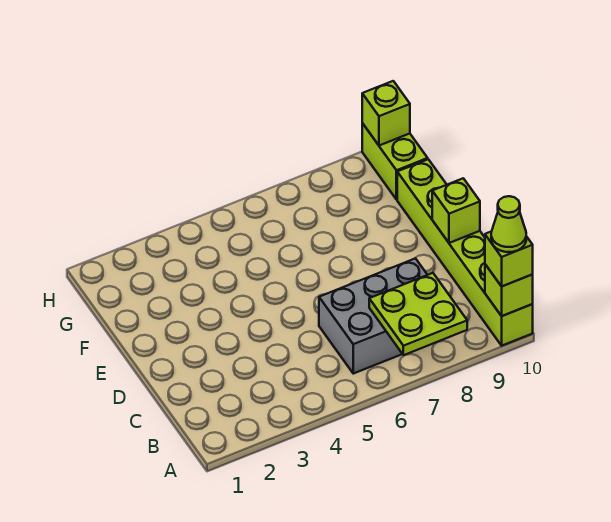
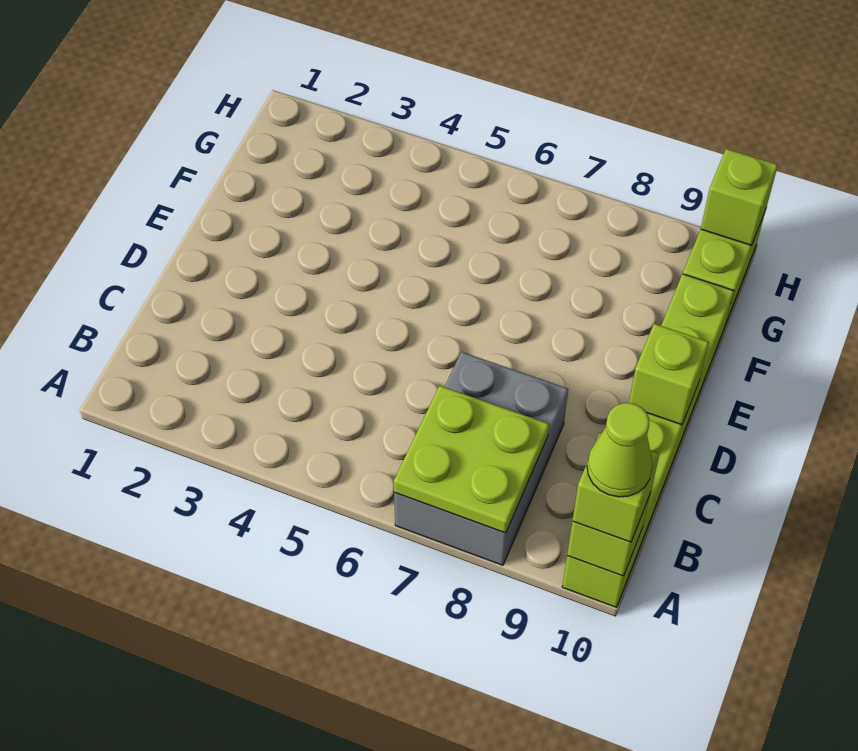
grey 2x3 brick [319,258,427,374] -> grey 2x3 brick turned to [394,352,568,565]

